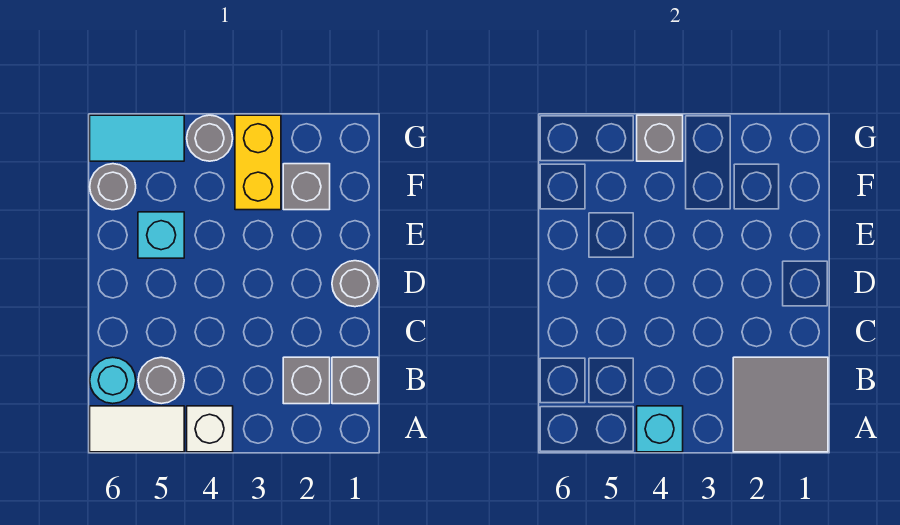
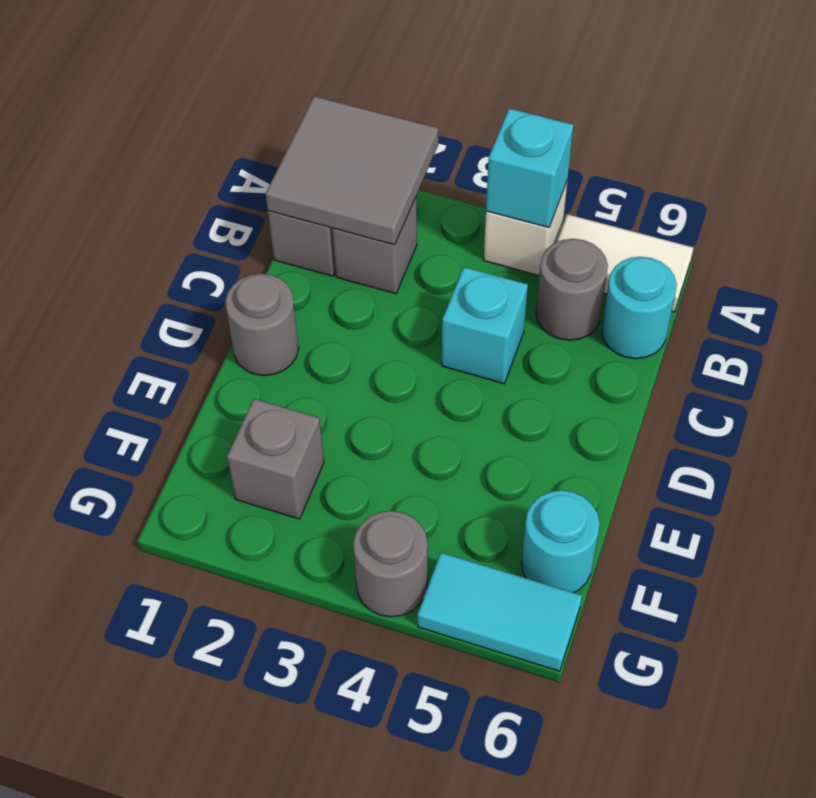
cyan 1x1 brick [138,212,184,258] -> cyan 1x1 brick moved to [442,267,528,384]
yellow 1x2 brick [235,115,281,210] -> none
grey 1x1 round brick [90,164,136,210] -> cyan 1x1 round brick [521,490,600,593]
grey 1x1 brick [637,115,683,161] -> none

